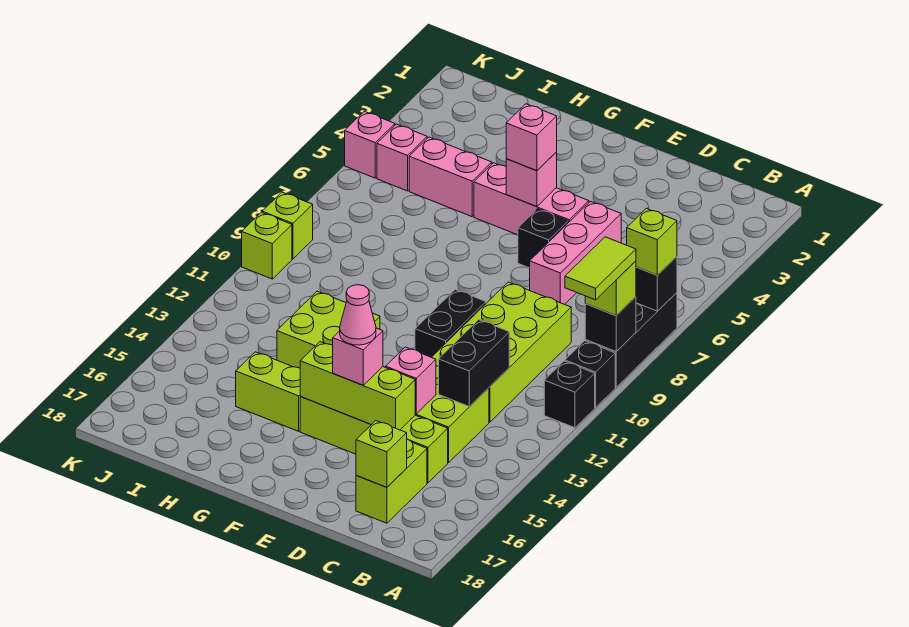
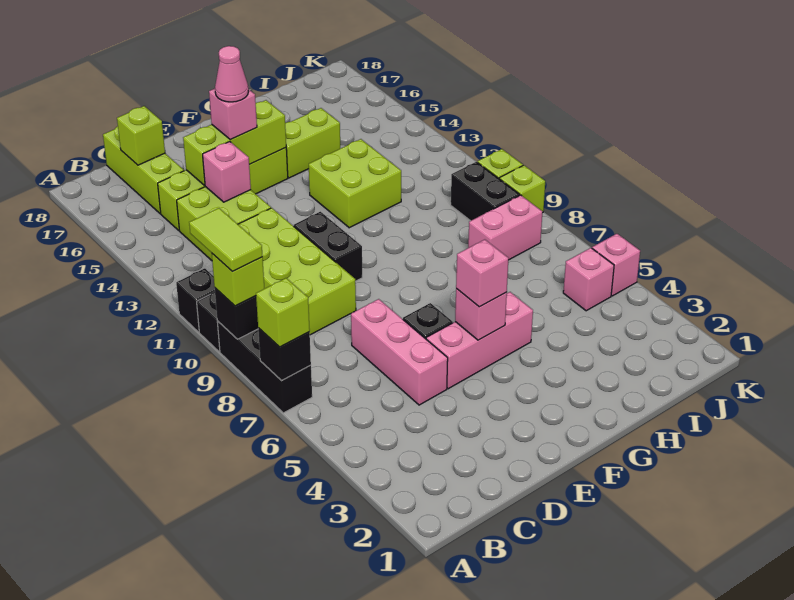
black 1x2 brick [438,320,509,407] -> black 1x2 brick moved to [451,162,520,221]
lime 1x2 brick [356,439,427,523] -> lime 1x3 brick [103,126,184,213]
pink 1x2 brick [409,137,492,217] -> pink 1x2 brick moved to [468,195,542,260]

